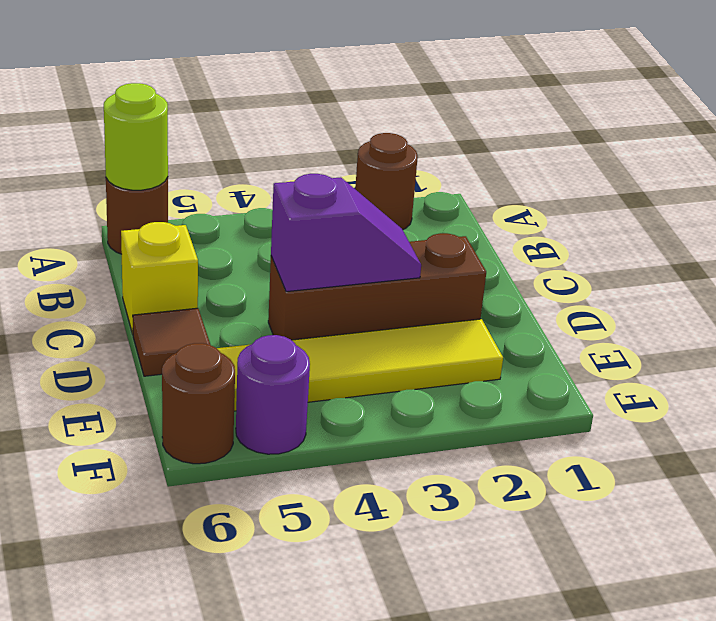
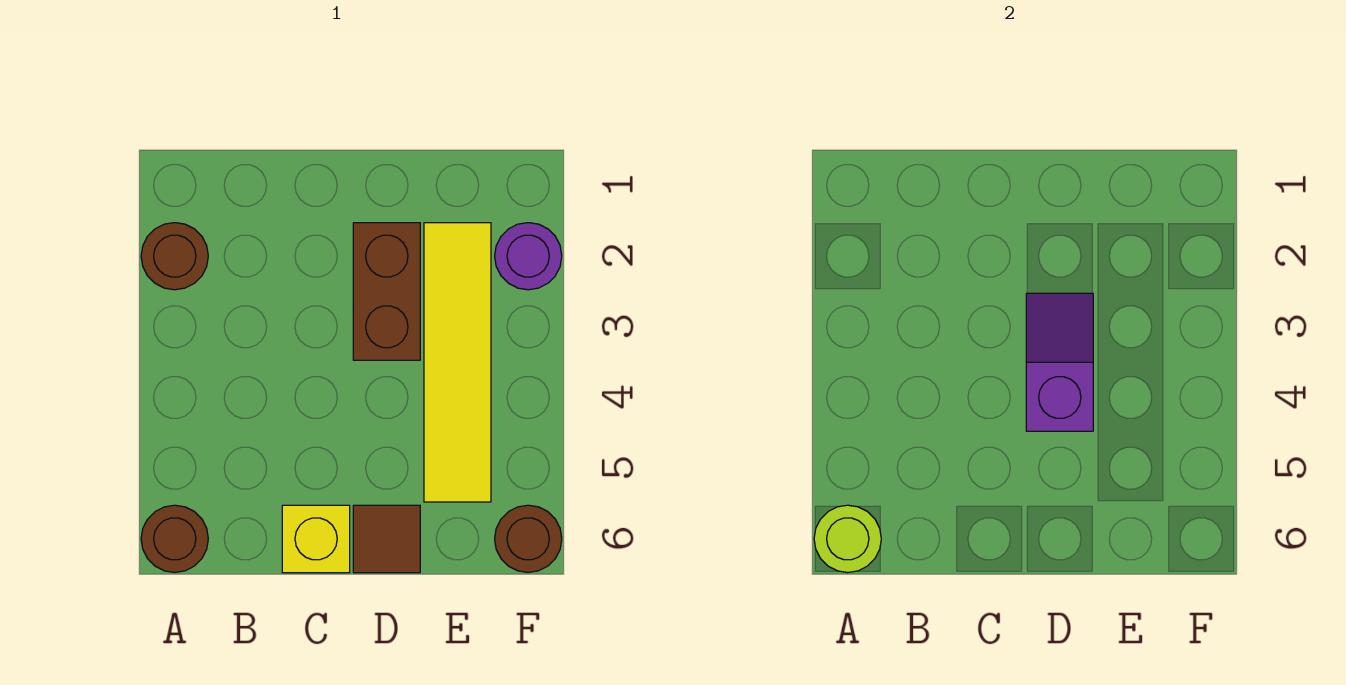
brown 1x3 brick [268,233,486,340] -> brown 1x2 brick [353,223,420,360]
purple 1x1 round brick [236,335,310,454] -> purple 1x1 round brick moved to [495,223,562,290]

